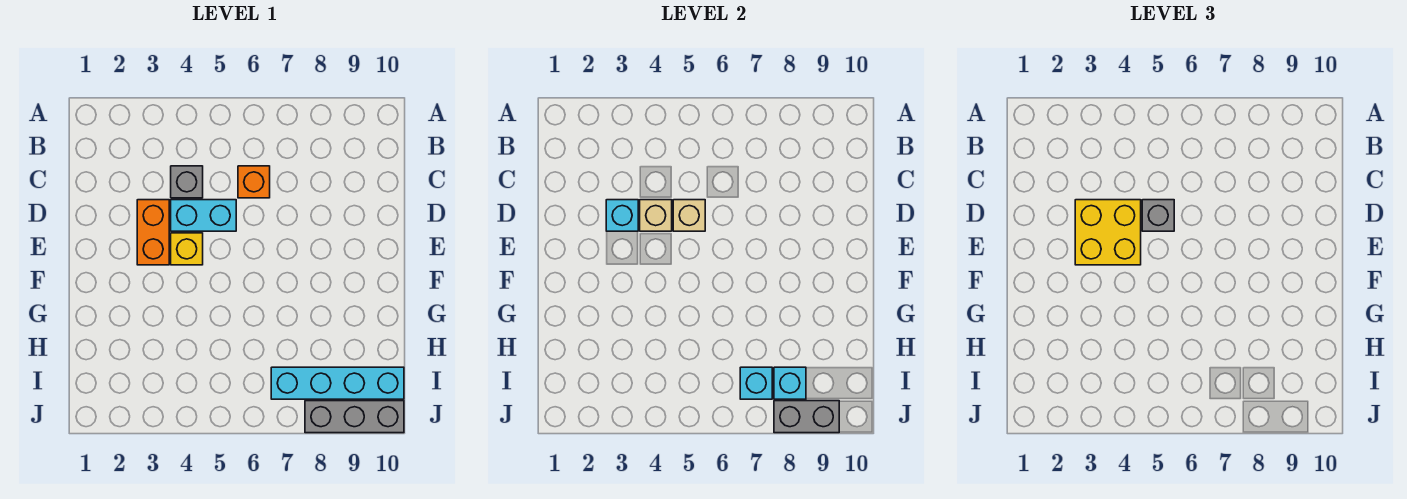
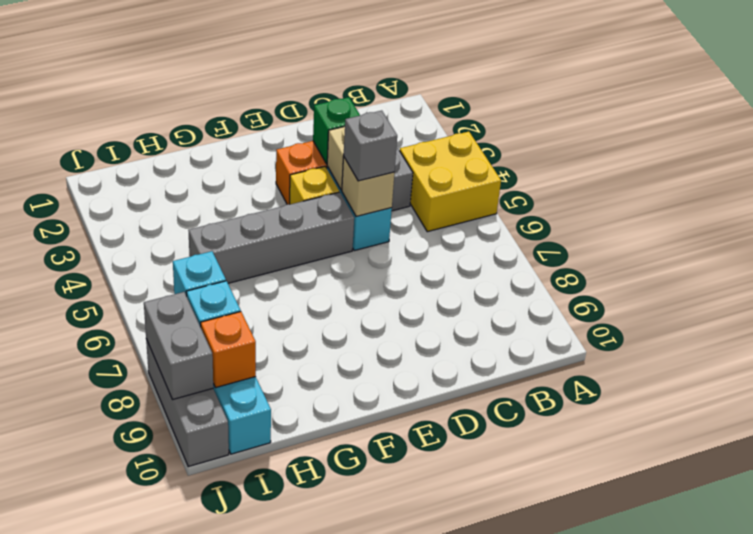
orange 1x1 brick [238,166,270,198] -> orange 1x1 brick moved to [201,312,256,388]
cyan 1x1 brick [606,200,638,231] -> green 1x1 brick [313,97,360,164]
yellow 2x2 brick [1075,200,1141,265] -> yellow 2x2 brick moved to [400,132,501,232]
none -> grey 1x4 brick [188,192,354,283]

